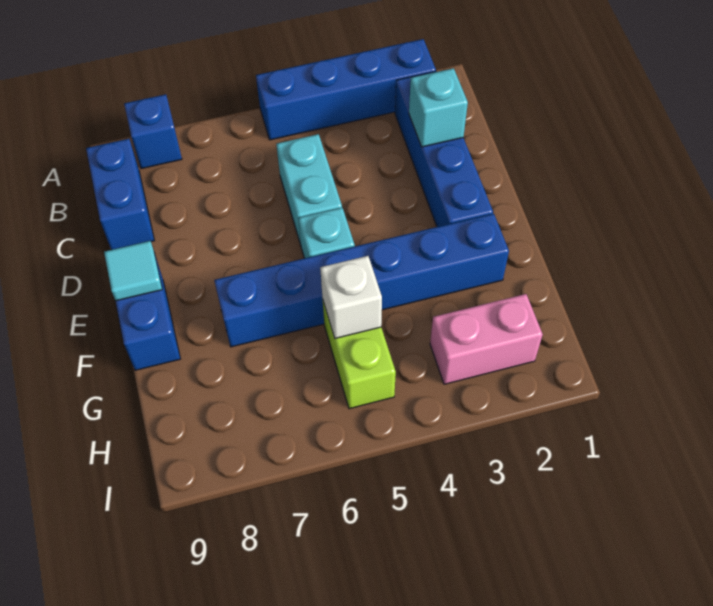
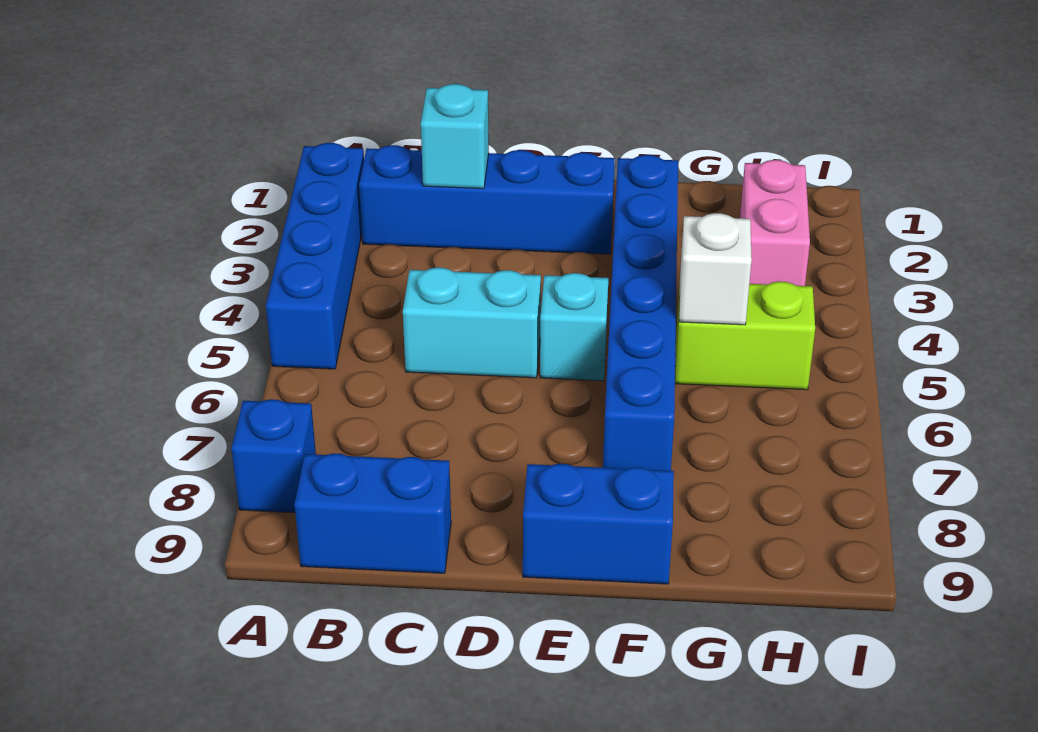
cyan 1x1 tile [104,241,162,301] -> none

